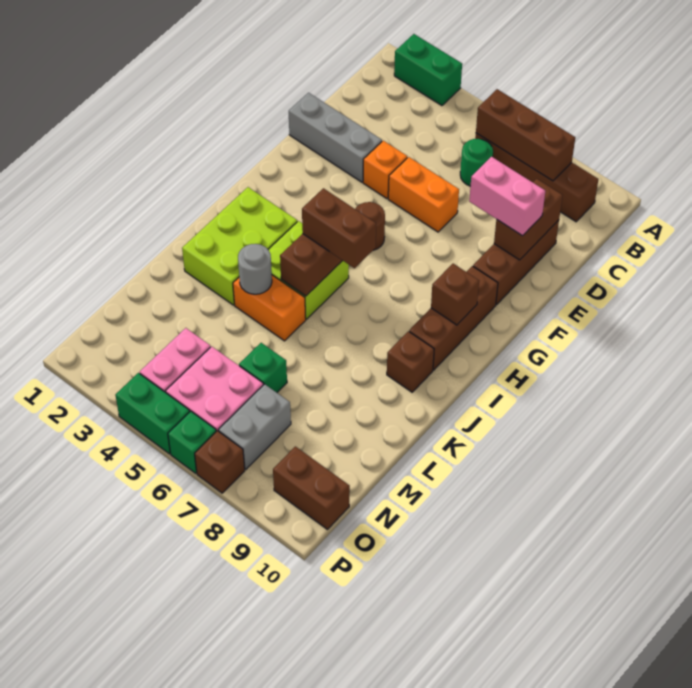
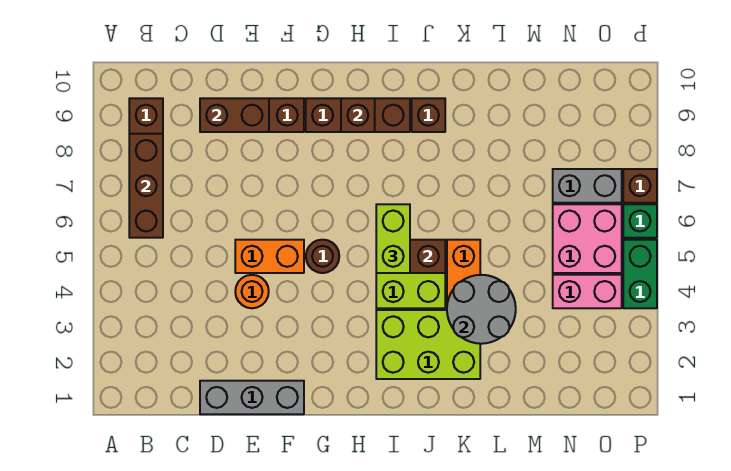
green 1x2 brick [394,34,462,106] -> none
green 1x1 round brick [460,139,493,186] -> none
grey 1x3 brick [289,93,382,182] -> grey 1x3 brick turned to [200,381,304,414]
orange 1x1 brick [363,141,407,199] -> orange 1x1 round brick [235,275,269,308]
orange 1x2 brick [388,157,459,232] -> orange 1x2 brick turned to [235,240,304,273]
pink 1x2 brick [469,157,545,236] -> none
brown 1x2 brick [302,188,376,268] -> lime 1x2 brick [376,204,410,273]
grey 1x1 round brick [238,244,272,294] -> grey 2x2 round brick [447,275,516,344]
green 1x1 brick [239,343,287,393] -> none
brown 1x2 brick [273,446,350,529] -> none

